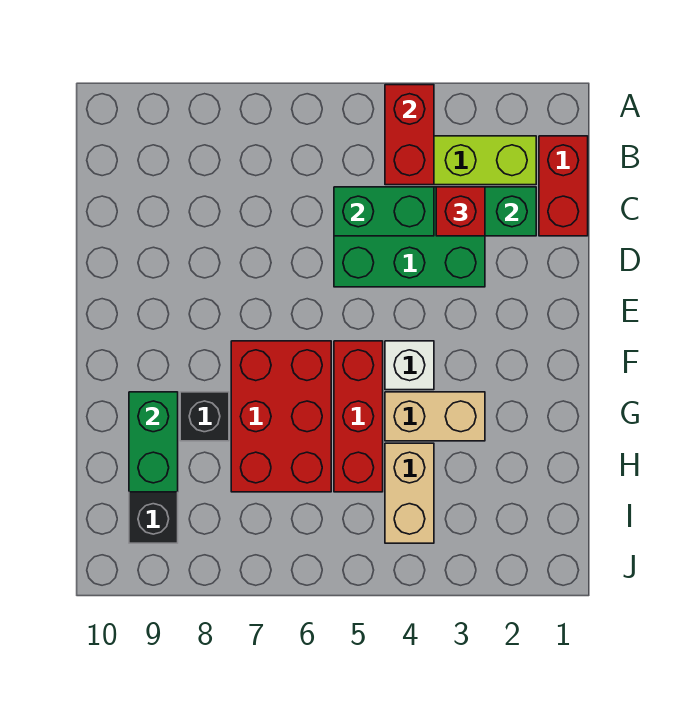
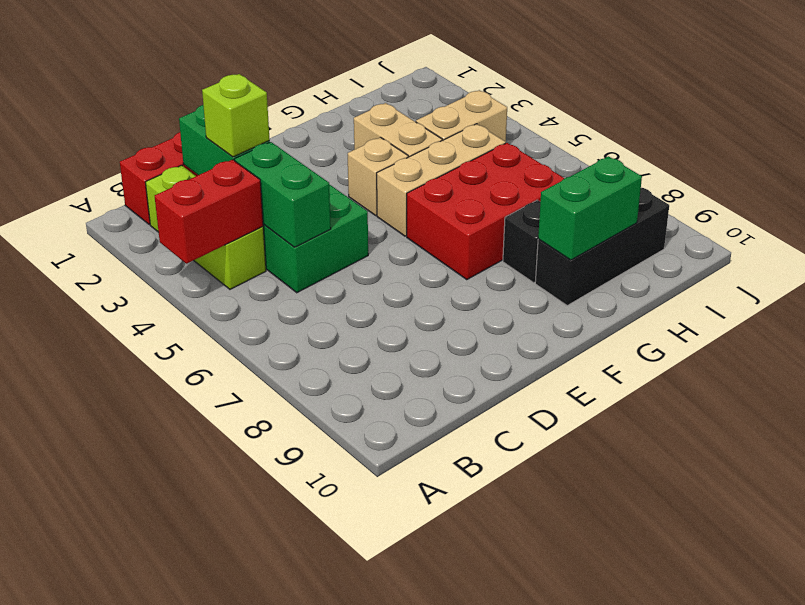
red 1x1 brick [436,187,485,236] -> lime 1x1 brick [202,74,270,157]
white 1x1 brick [385,341,434,390] -> tan 1x1 brick [348,137,408,215]
red 1x3 brick [334,341,383,492] -> tan 1x3 brick [377,124,506,236]

